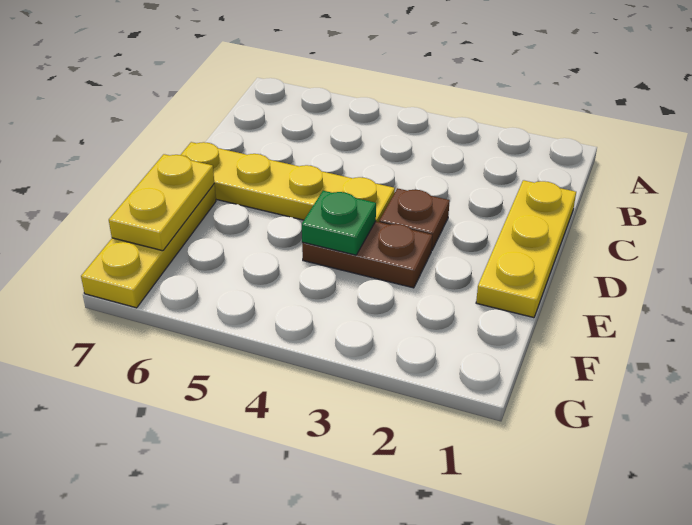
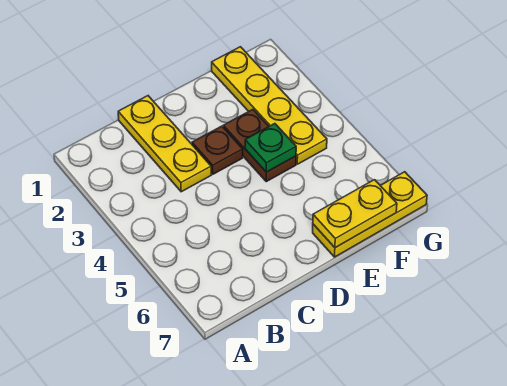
yellow 1x3 plate [476,180,576,318] -> yellow 1x3 plate turned to [118,96,211,192]
yellow 1x4 plate [181,142,395,222] -> yellow 1x4 plate moved to [212,47,327,164]

